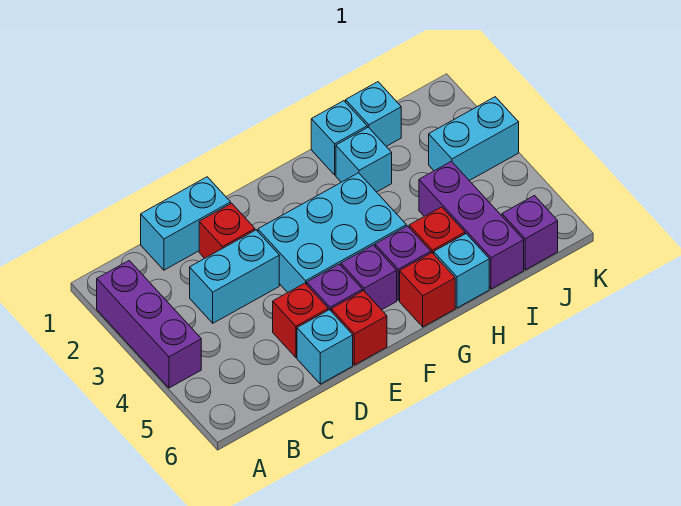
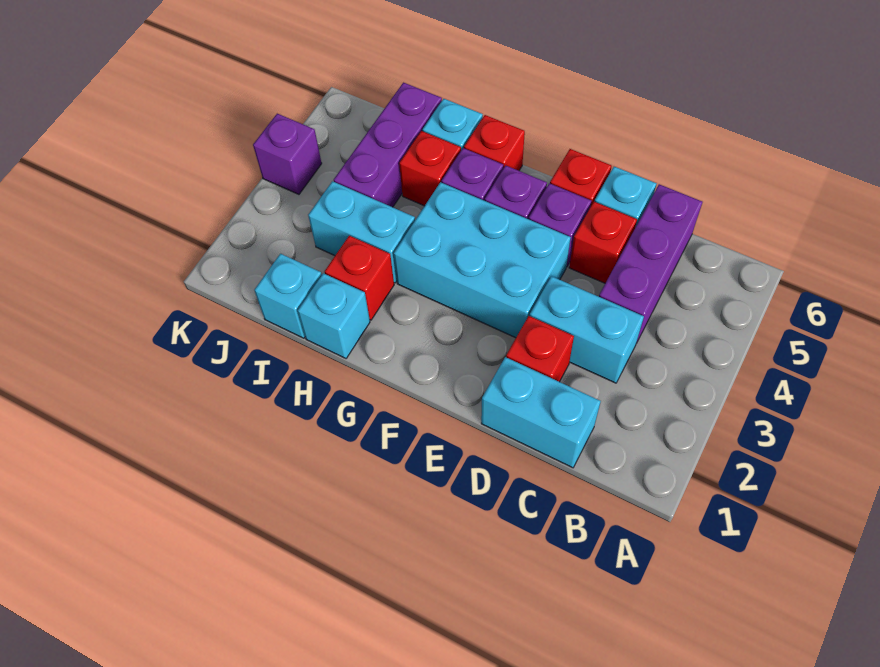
purple 1x3 brick [97,261,201,388] -> purple 1x3 brick moved to [599,184,702,343]
cyan 1x1 brick [336,127,392,192] -> red 1x1 brick [325,236,394,320]
cyan 1x2 brick [429,97,519,181] -> cyan 1x2 brick moved to [308,181,415,283]
purple 1x1 brick [502,196,558,270] -> purple 1x1 brick moved to [253,114,322,194]

